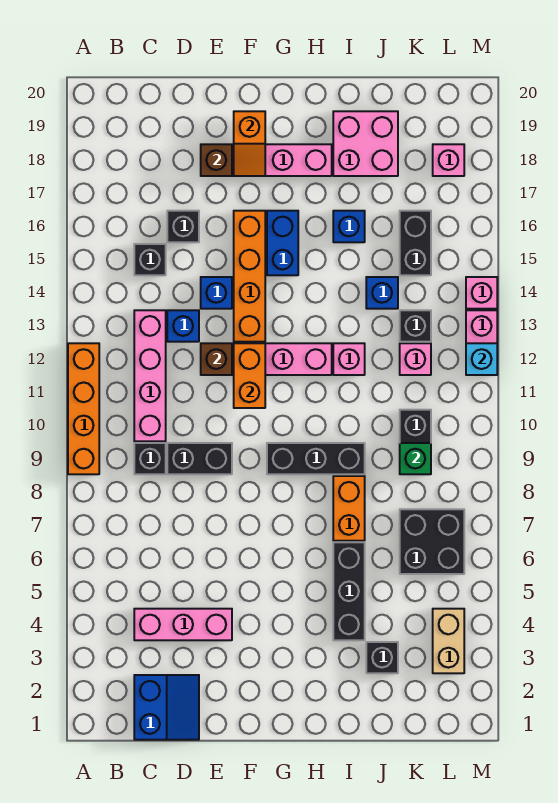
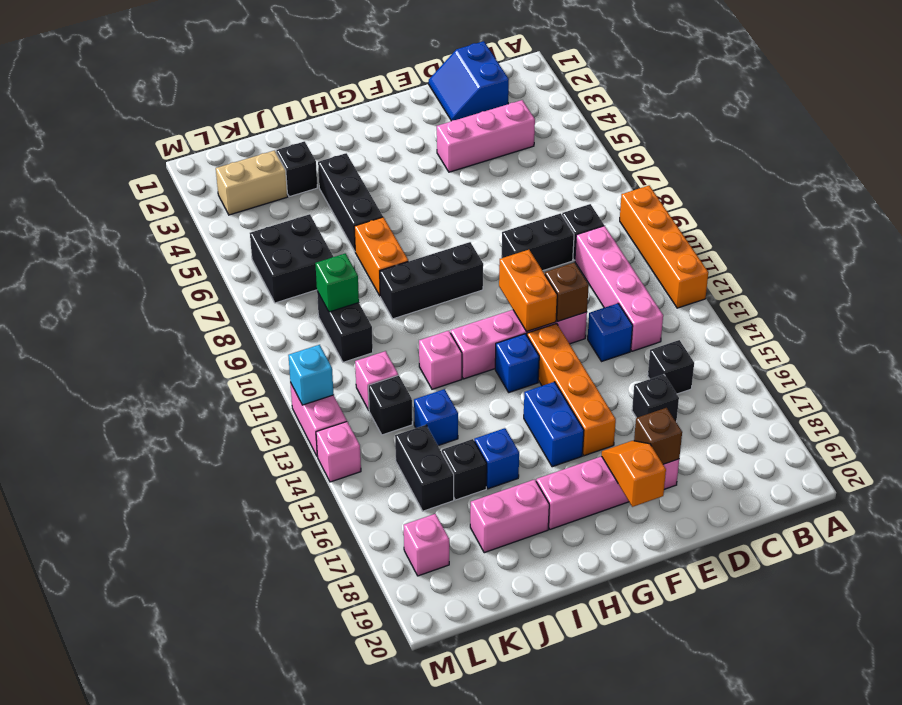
blue 1x1 brick [201,277,232,309] -> blue 1x1 brick moved to [495,334,539,392]
pink 2x2 brick [333,111,398,176] -> pink 1x2 brick [470,479,549,553]
none -> black 1x1 brick [442,439,487,500]
tan 1x2 brick [433,609,464,673] -> tan 1x2 brick turned to [216,150,288,215]

